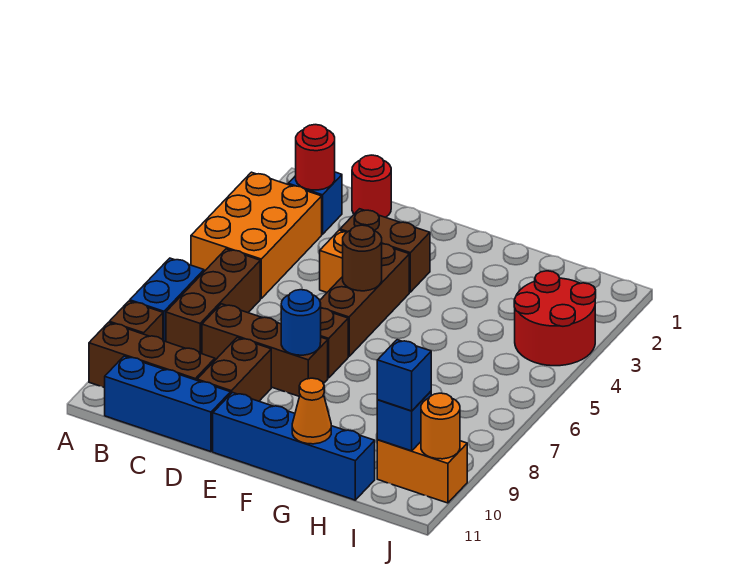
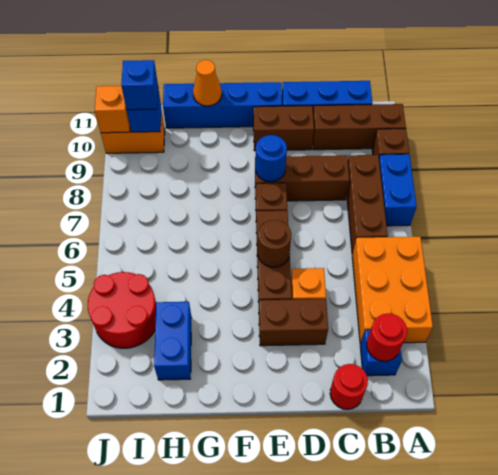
brown 1x2 brick [197,338,271,401] -> brown 1x2 brick turned to [253,106,314,151]
none -> blue 1x2 brick [154,302,192,380]
orange 1x1 round brick [421,393,460,459] -> orange 1x1 brick [95,86,130,133]

